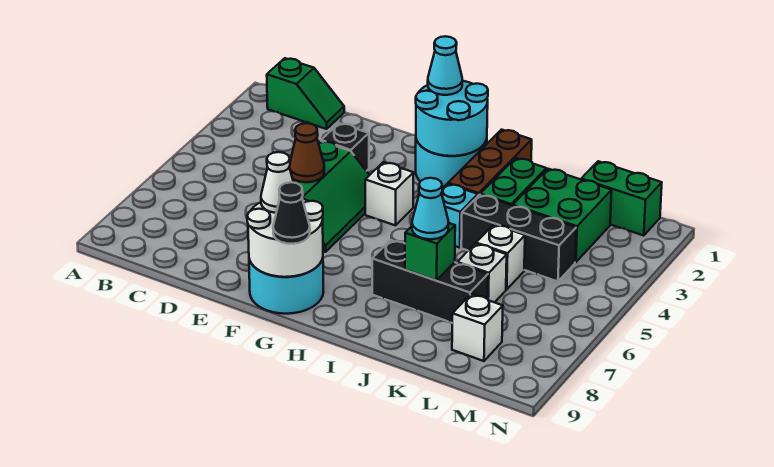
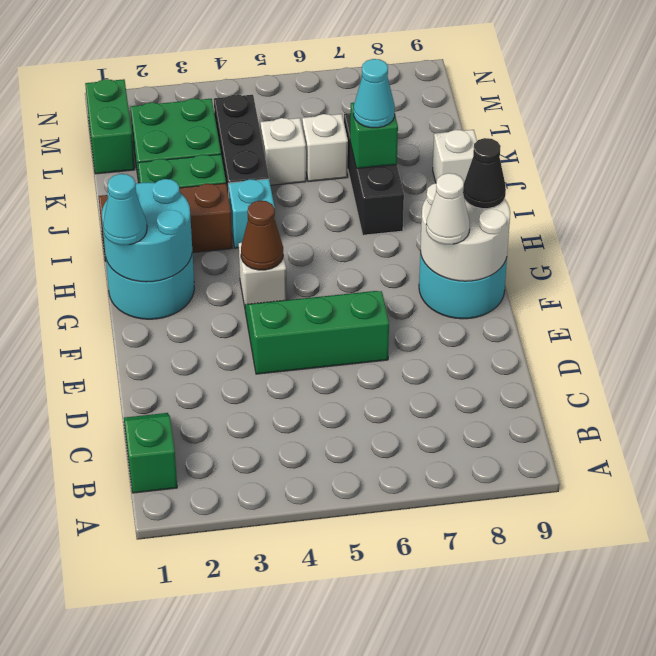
black 1x1 brick [321,123,369,171] -> none
brown 1x1 cone [289,123,324,182] -> brown 1x1 cone moved to [241,201,283,270]
white 1x1 brick [452,294,503,361] -> white 1x1 brick moved to [433,130,477,183]

